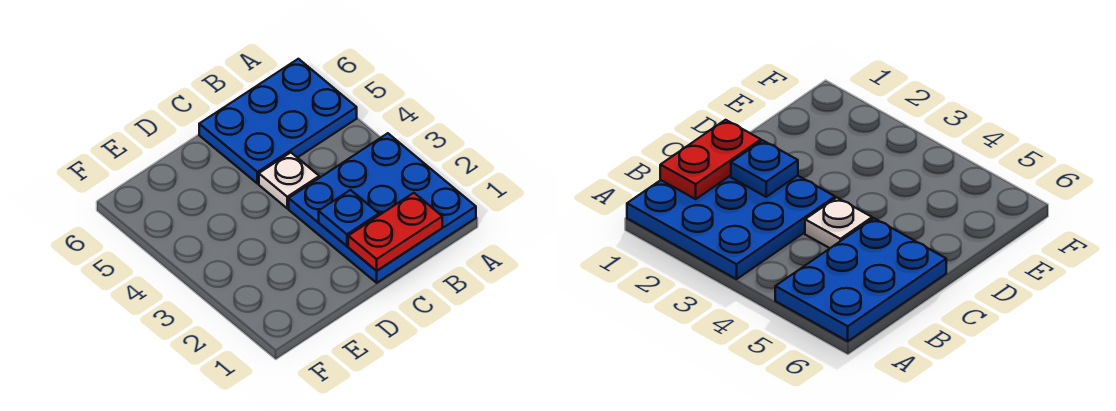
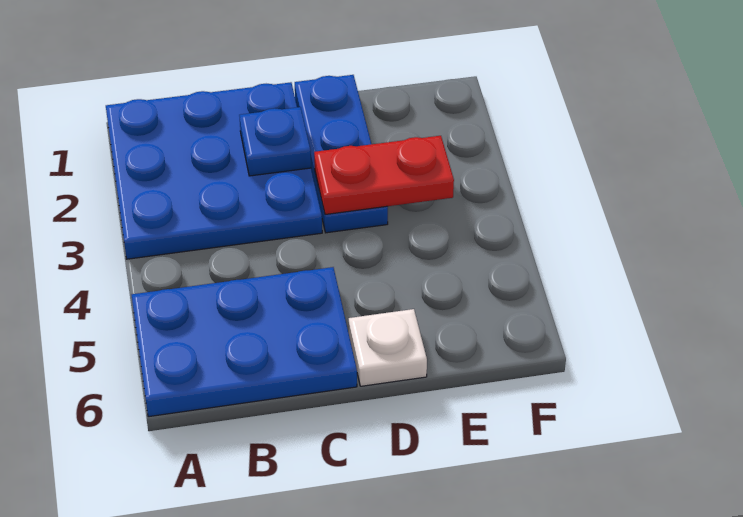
red 1x2 plate [348,193,442,271] -> red 1x2 plate moved to [314,136,454,215]
white 1x1 plate [259,153,319,208] -> white 1x1 plate moved to [349,309,427,386]
none -> blue 1x3 plate [295,75,388,233]

